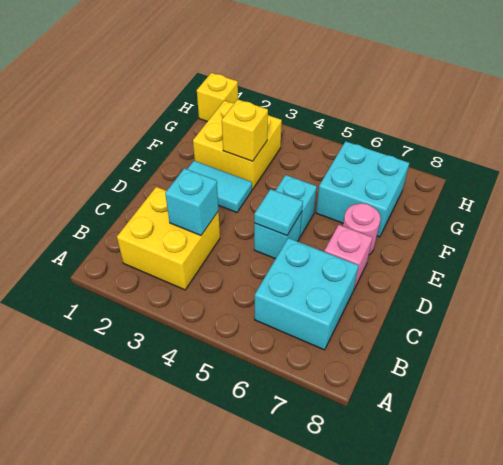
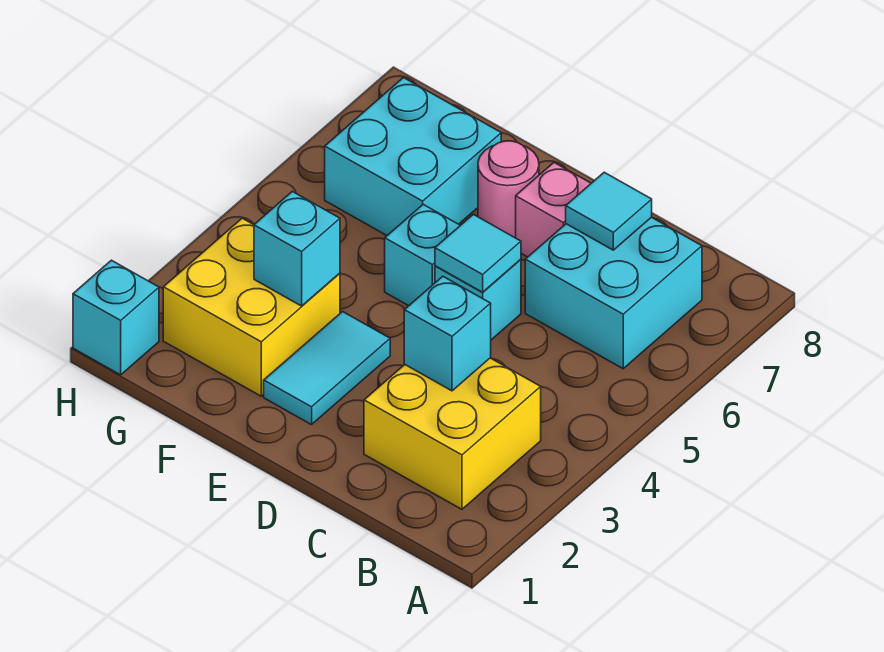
none -> cyan 1x1 tile [566,172,652,250]
yellow 1x1 brick [222,99,268,161] -> cyan 1x1 brick [254,191,340,306]
yellow 1x1 brick [197,73,238,122] -> cyan 1x1 brick [73,260,159,375]

